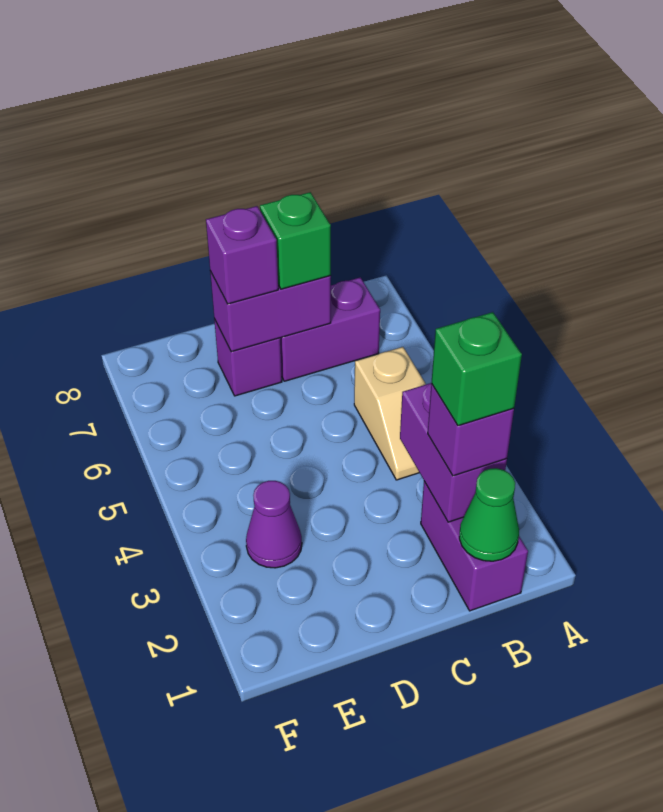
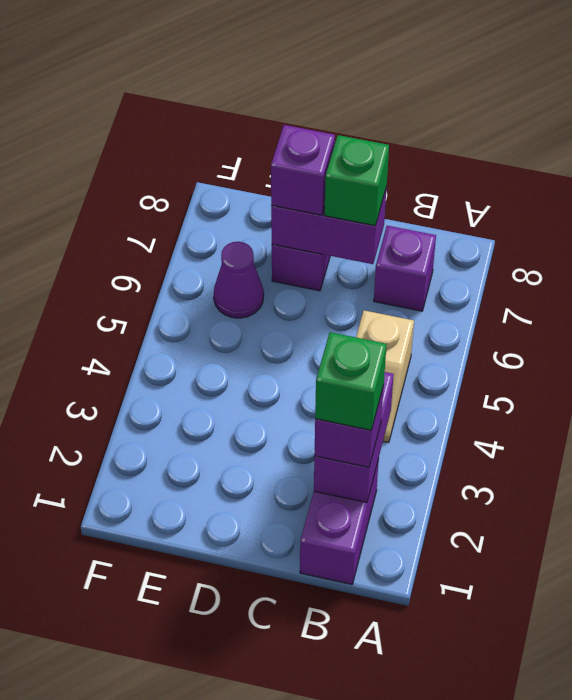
green 1x1 cone [459,468,519,561] -> none
purple 1x2 brick [280,277,380,381] -> purple 1x1 brick [374,226,436,311]
purple 1x1 cone [246,481,302,568] -> purple 1x1 cone moved to [214,242,264,318]

